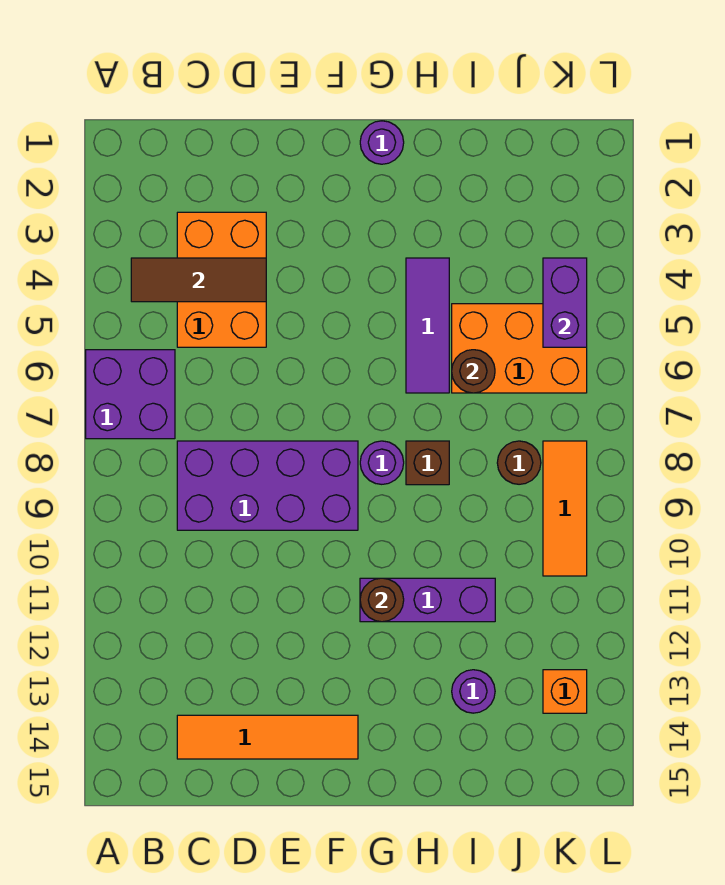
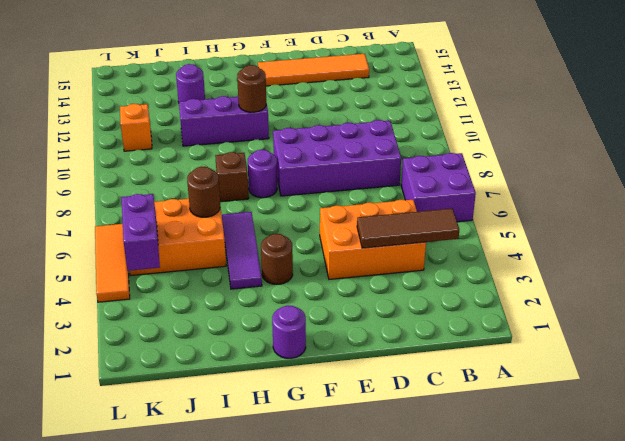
orange 2x3 brick [177,212,266,347] -> orange 2x3 brick turned to [320,200,426,279]
brown 1x1 round brick [497,441,541,484] -> brown 1x1 round brick moved to [261,234,293,284]
orange 1x3 tile [543,441,587,576] -> orange 1x3 tile moved to [95,224,130,302]
orange 1x1 brick [543,670,587,713] -> orange 1x1 brick moved to [120,104,152,151]

